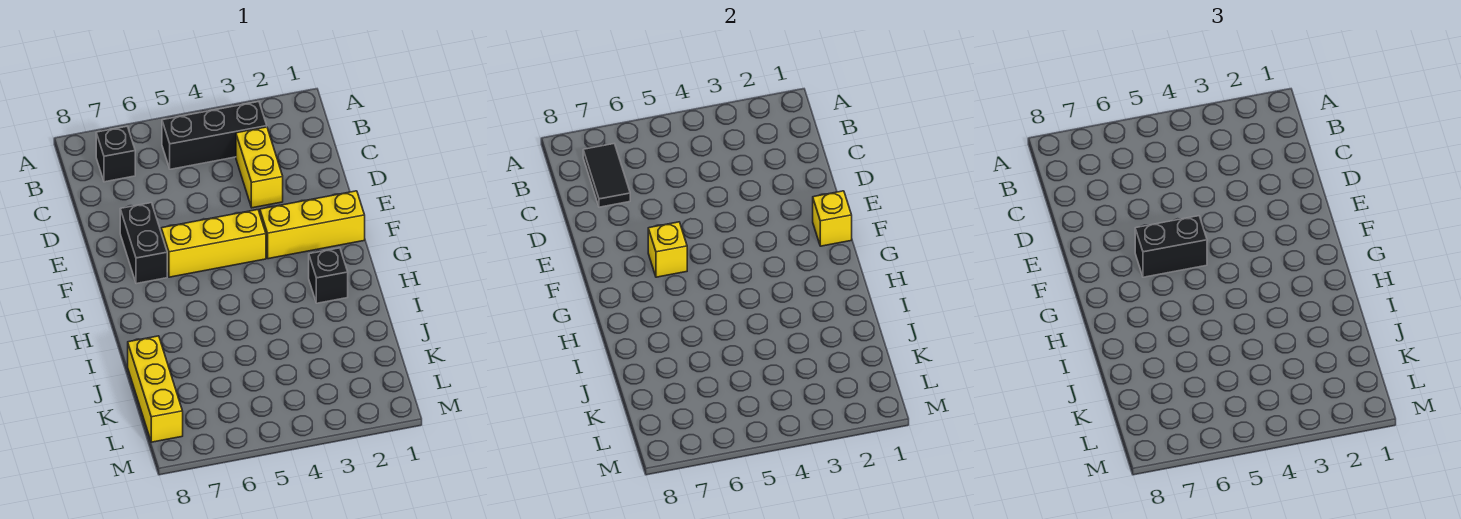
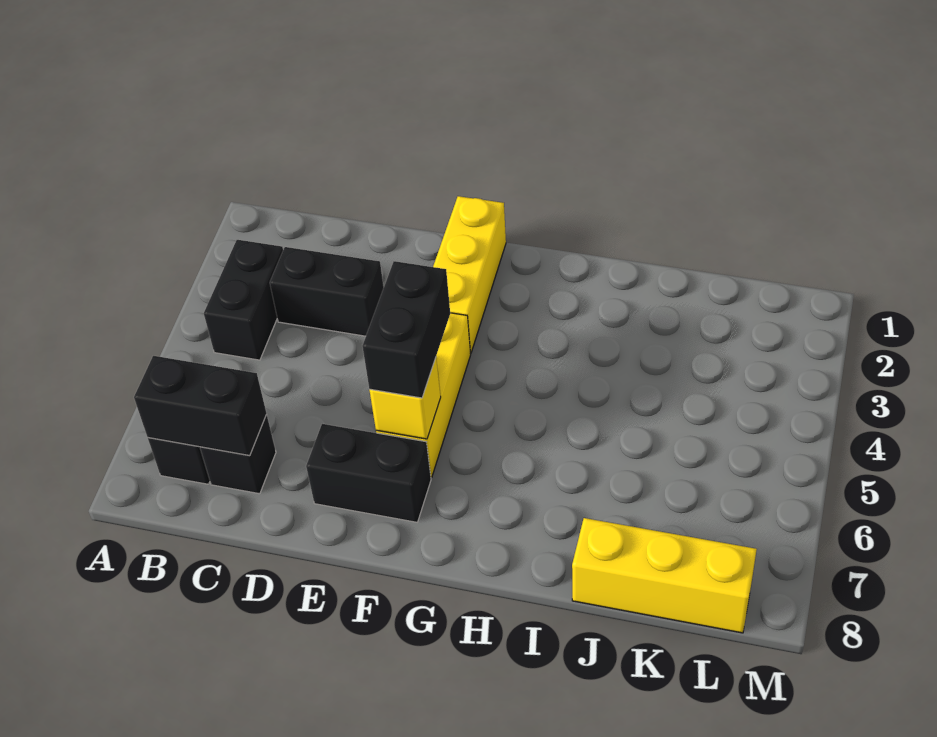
black 1x3 brick [162,102,267,169] -> black 1x2 brick [204,240,283,360]
black 1x2 tile [583,144,630,207] -> black 1x2 brick [134,356,267,456]
yellow 1x2 brick [236,127,283,208] -> black 1x2 brick [270,247,384,336]
yellow 1x1 brick [813,191,852,246] -> none
black 1x1 brick [309,248,348,303] -> black 1x1 brick moved to [200,415,276,494]

